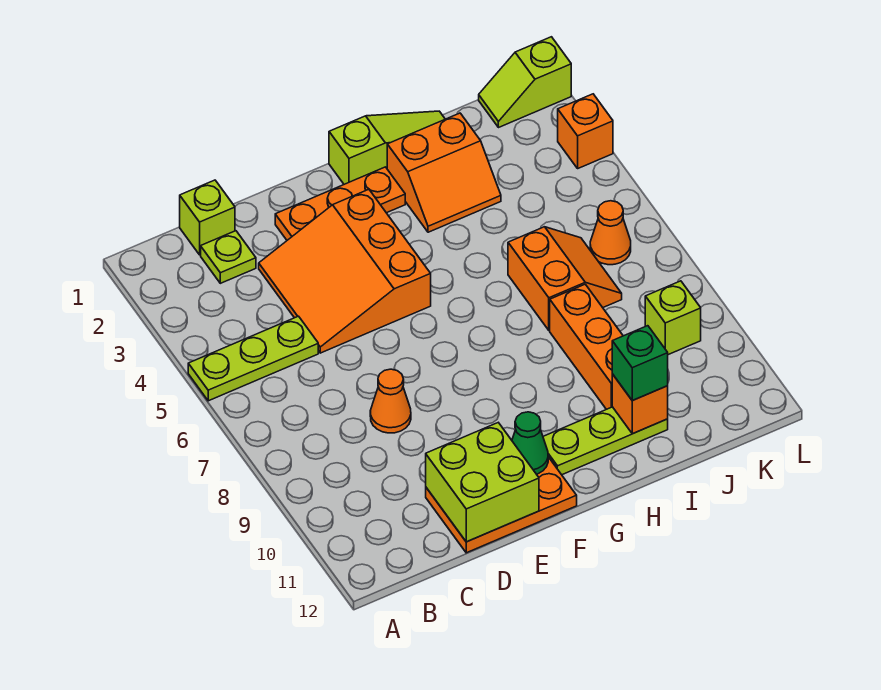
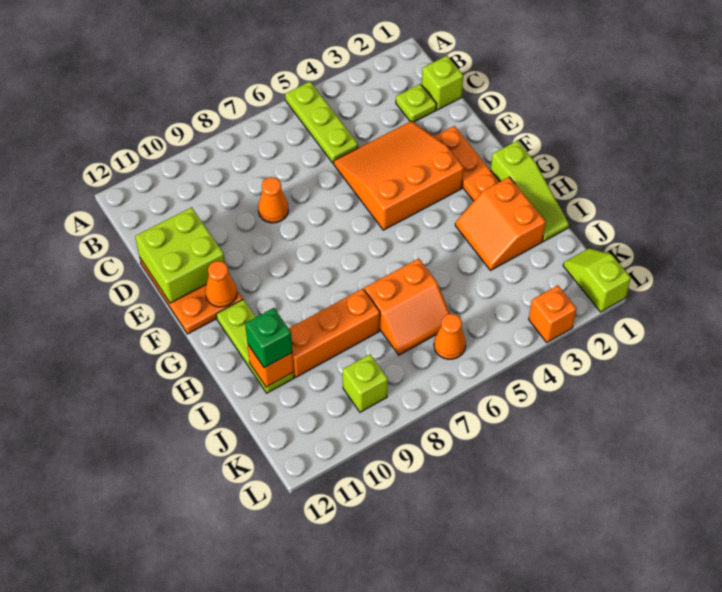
green 1x1 cone [512,412,548,474] -> orange 1x1 cone [205,261,237,307]

